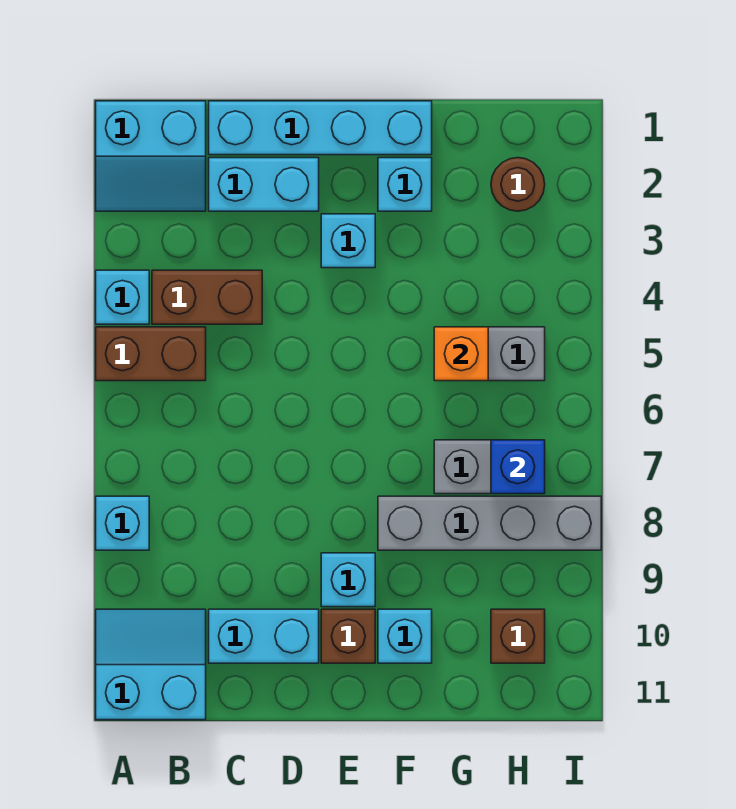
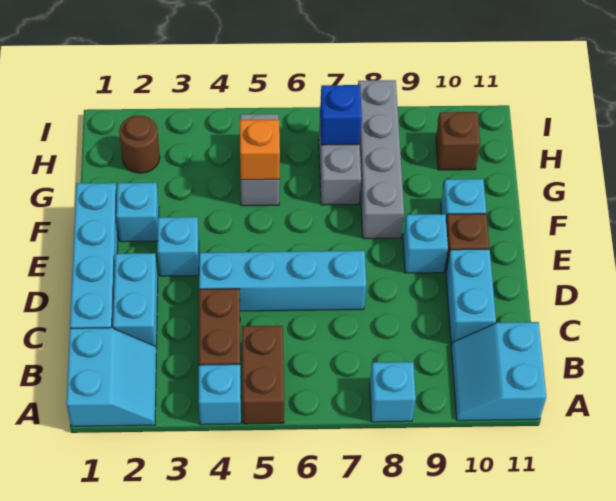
none -> cyan 1x4 brick [199,251,366,311]

